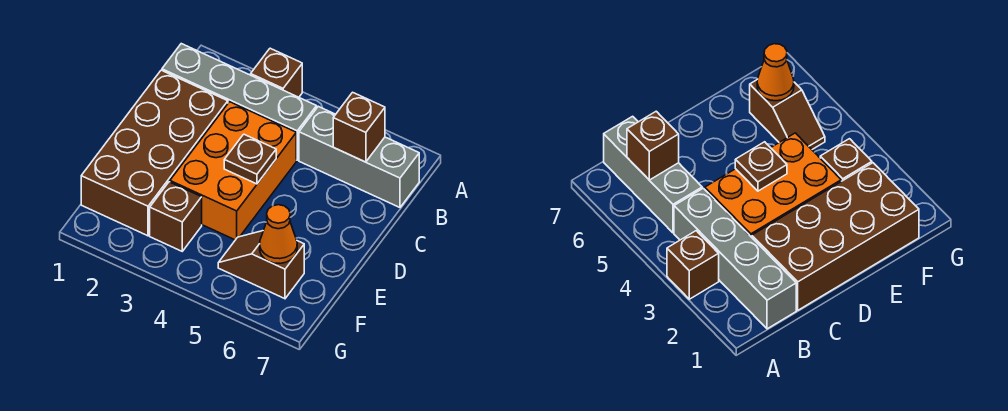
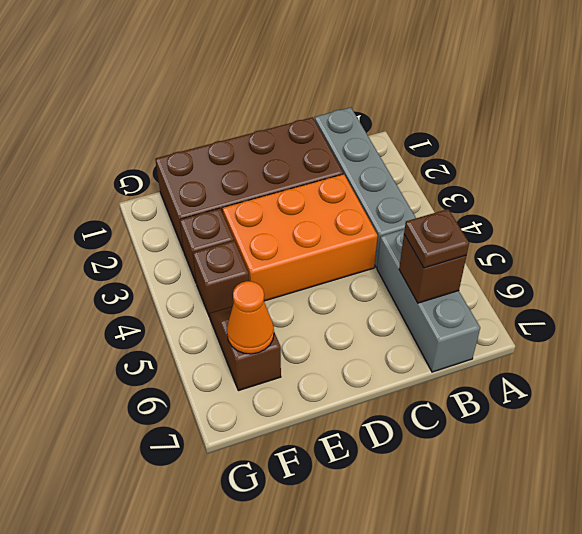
brown 1x1 brick [251,48,302,97] -> brown 1x1 brick moved to [193,241,249,317]
brown 1x1 plate [224,134,276,184] -> brown 1x1 plate moved to [404,209,469,268]

